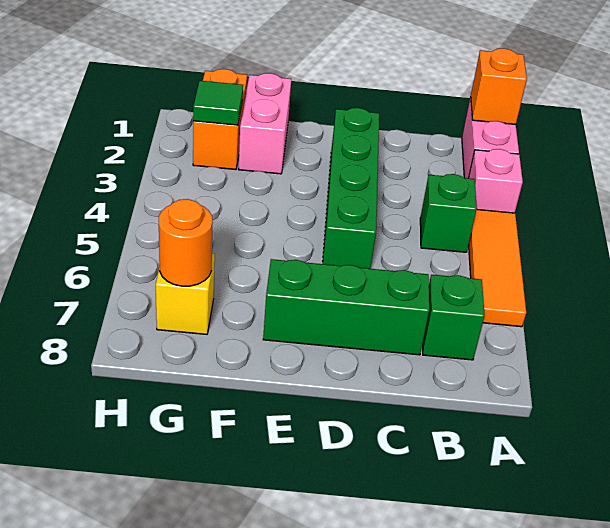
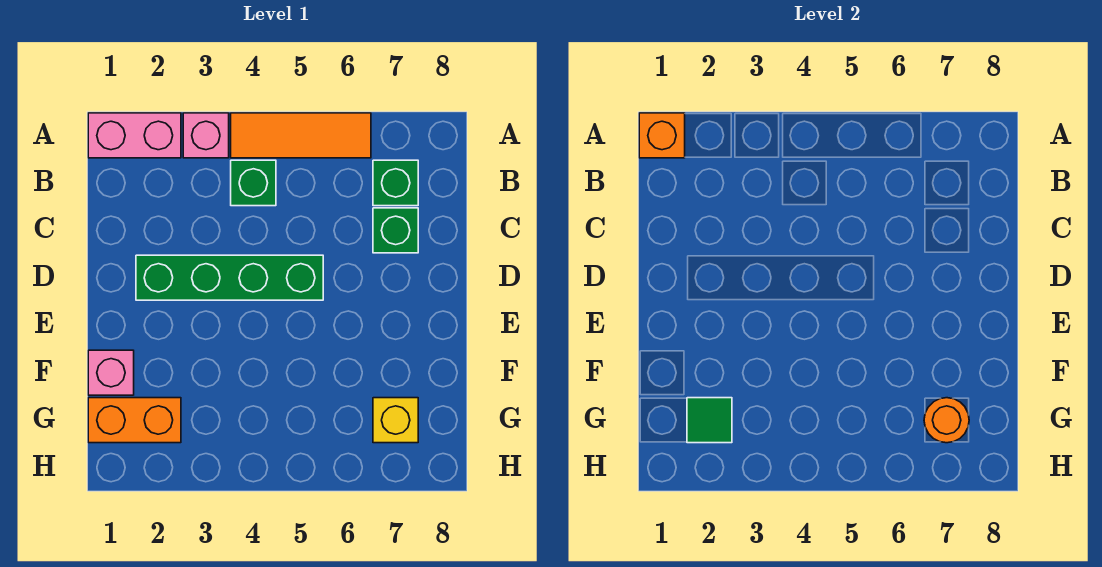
green 1x3 brick [263,259,429,355] -> green 1x1 brick [373,208,418,253]
pink 1x2 brick [238,73,291,174] -> pink 1x1 brick [88,350,134,395]

